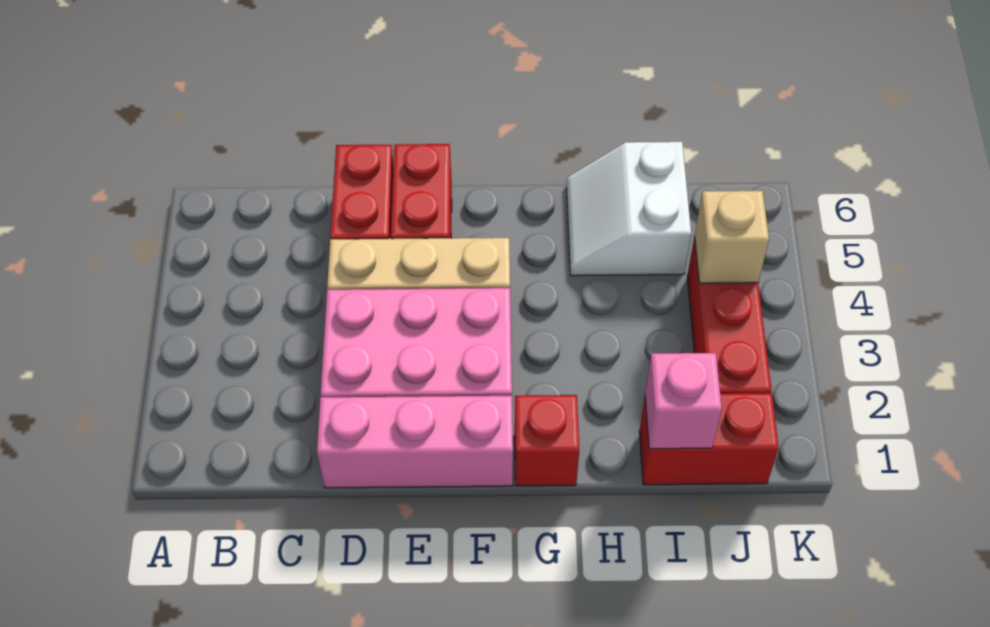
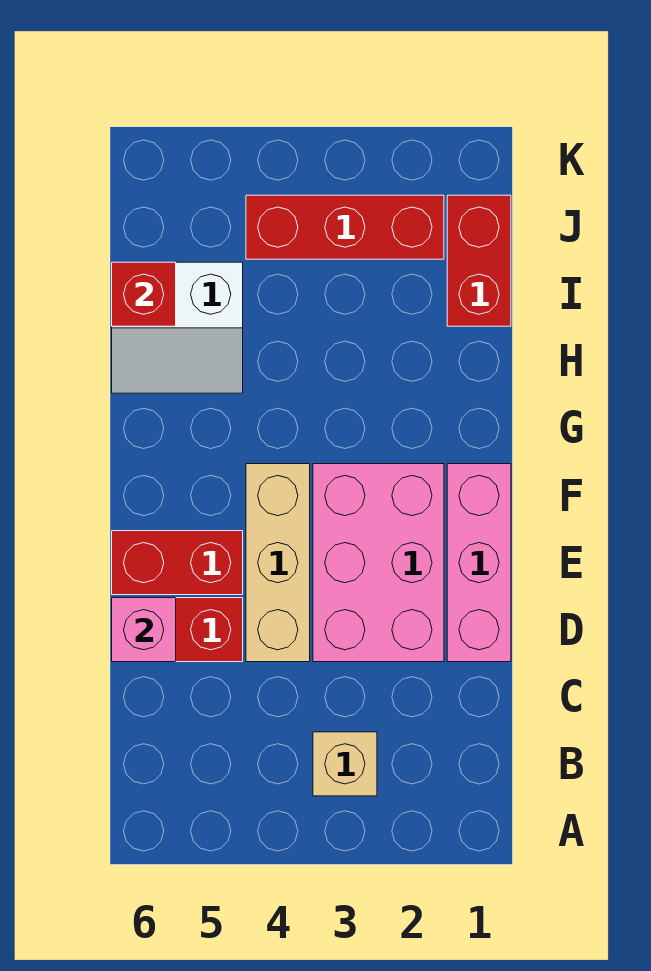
red 1x1 brick [515,395,579,486] -> red 1x1 brick moved to [112,262,176,326]
pink 1x1 brick [645,353,722,449] -> pink 1x1 brick moved to [112,598,176,662]
tan 1x1 brick [695,191,769,283] -> tan 1x1 brick moved to [313,732,377,796]

